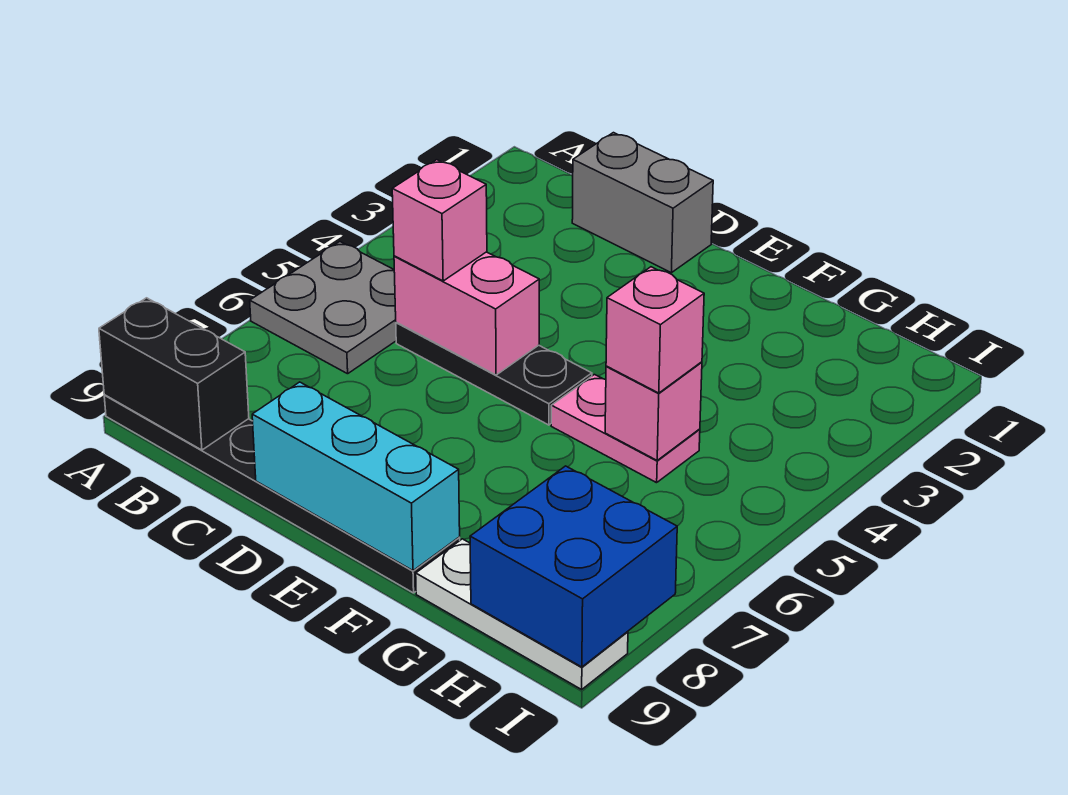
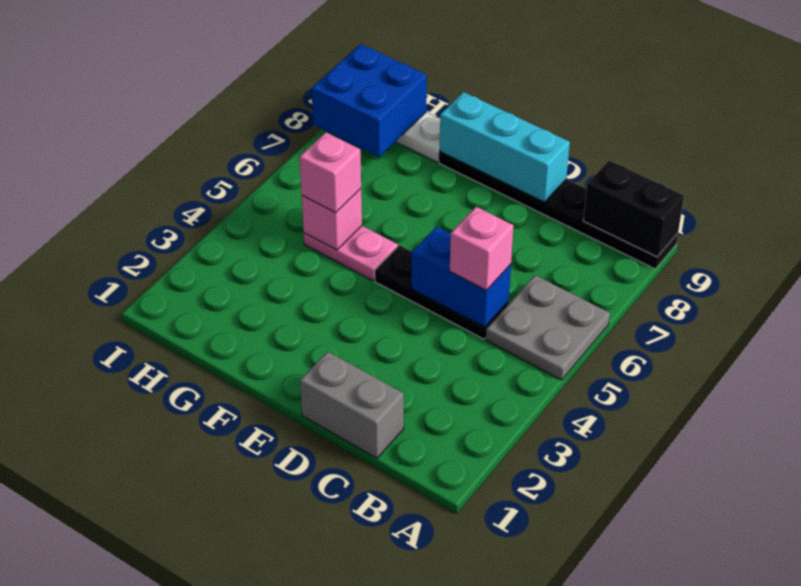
pink 1x2 brick [394,252,539,375] -> blue 1x2 brick [411,227,511,327]

